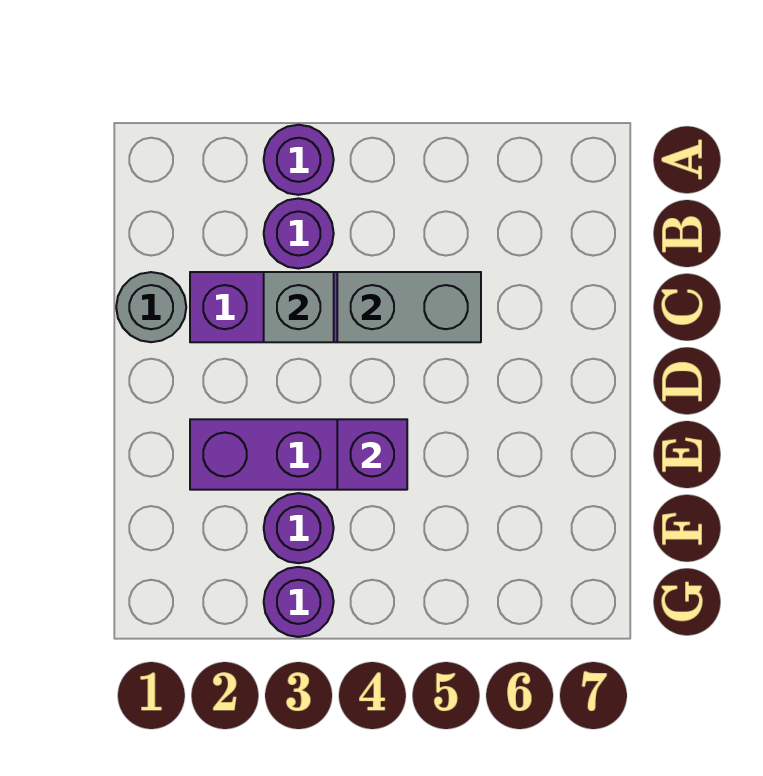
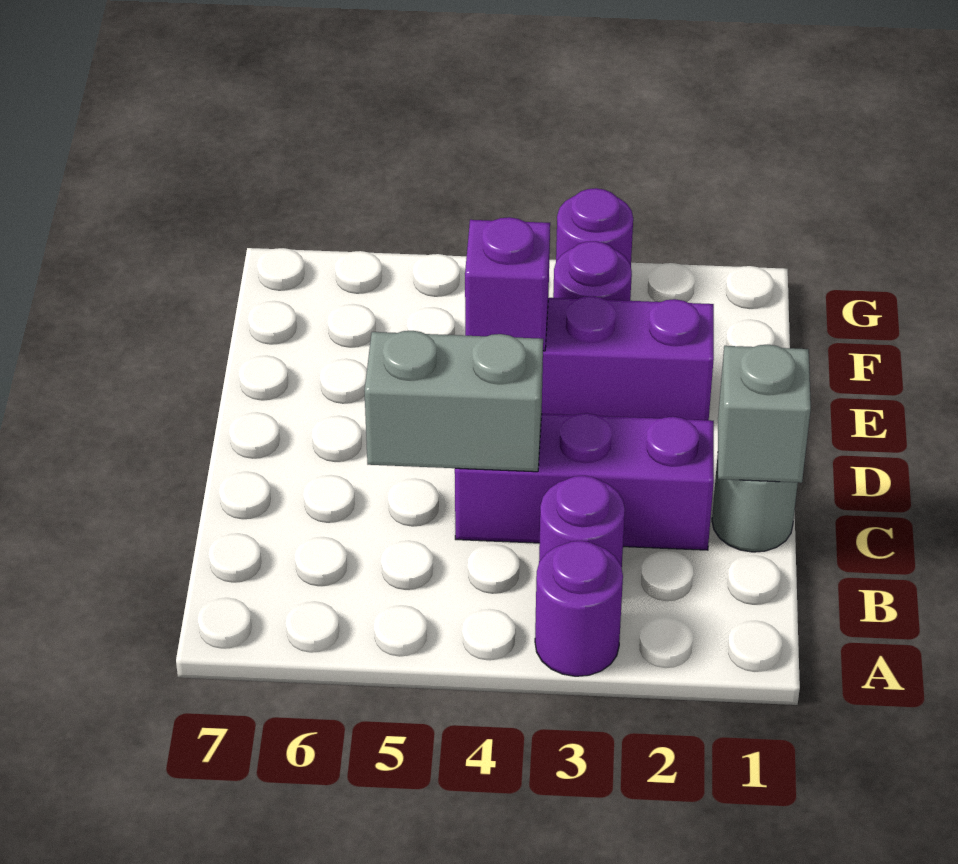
grey 1x1 brick [264,272,334,342] -> grey 1x1 brick moved to [718,345,811,483]

